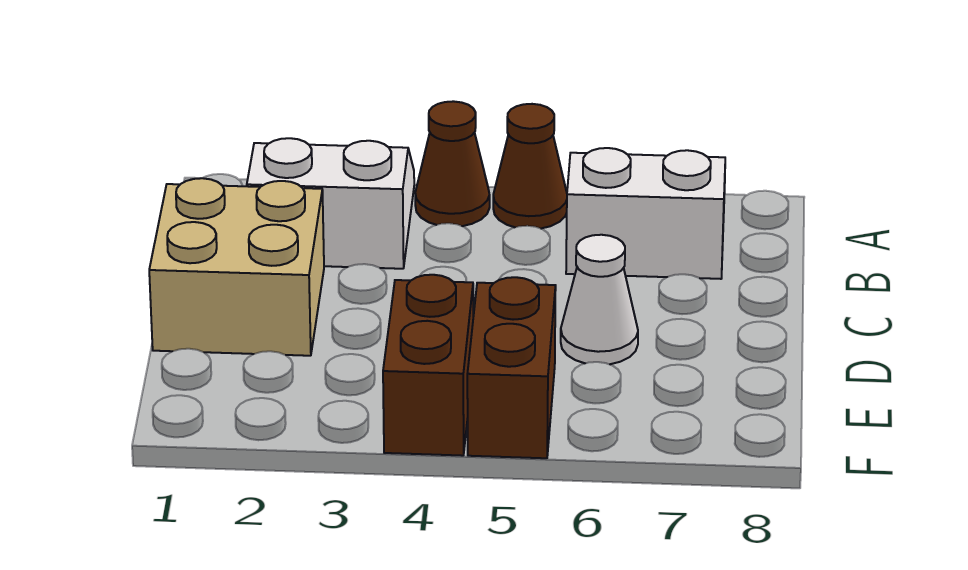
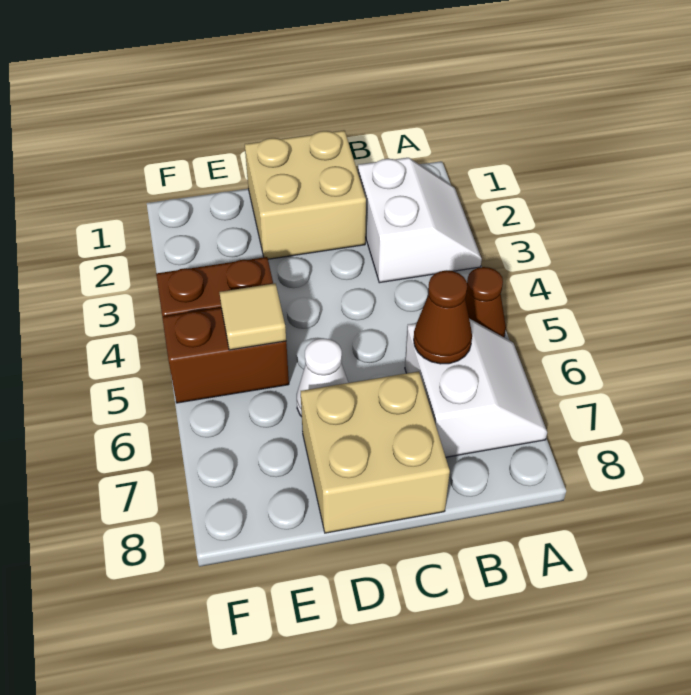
brown 1x1 cone [415,101,490,226] -> brown 1x1 cone moved to [414,270,472,364]
none -> tan 2x2 brick [301,371,450,533]
none -> tan 1x1 tile [219,283,286,350]

